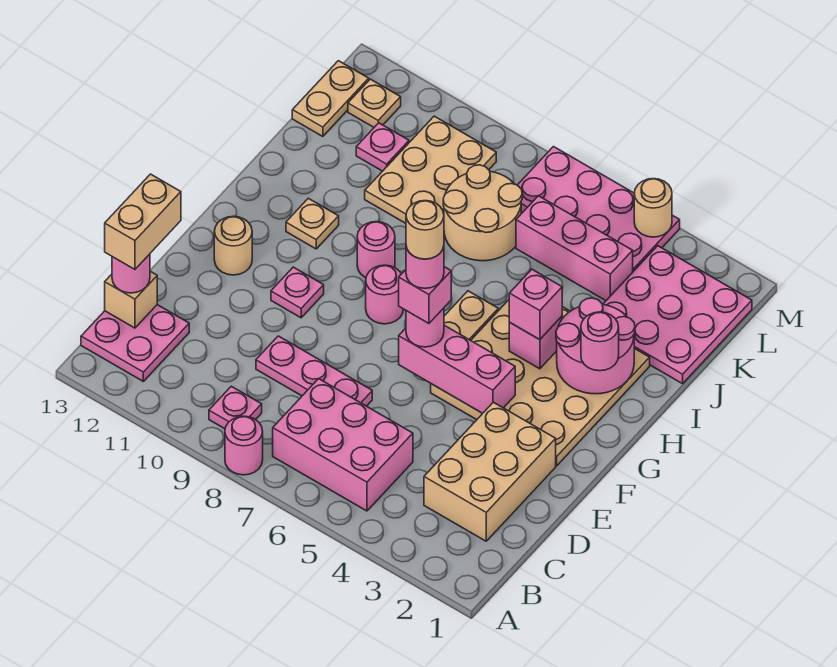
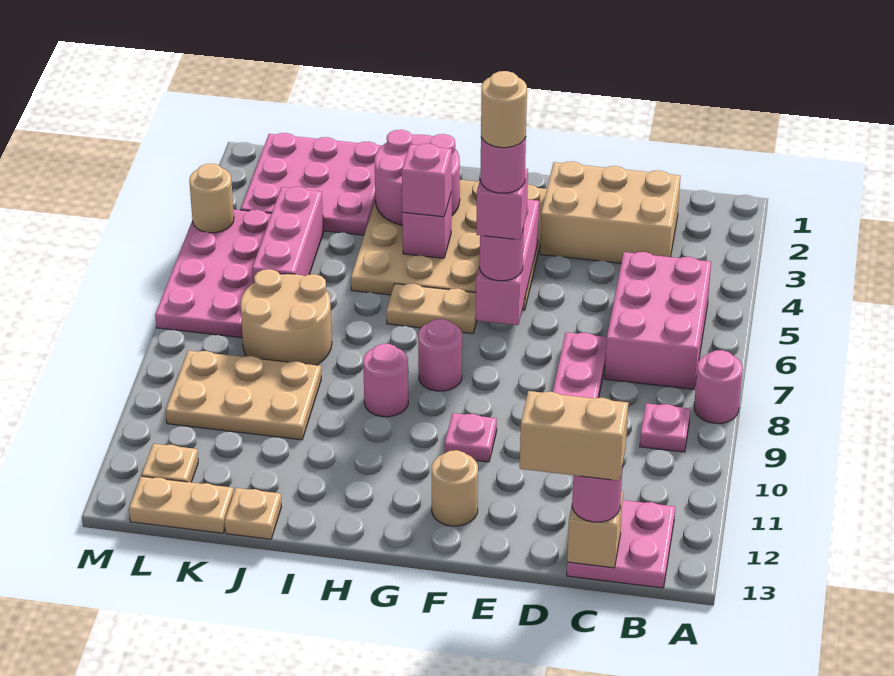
pink 1x1 round brick [581,312,619,371] -> none
tan 1x1 plate [286,198,339,249] -> tan 1x1 plate moved to [225,488,282,539]
pink 1x1 plate [356,123,409,171] -> none

